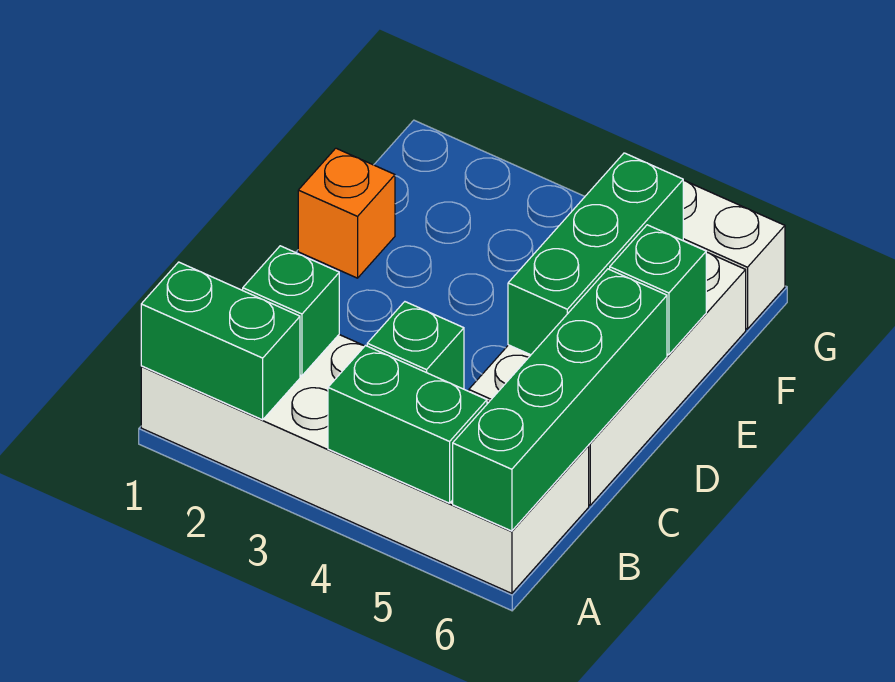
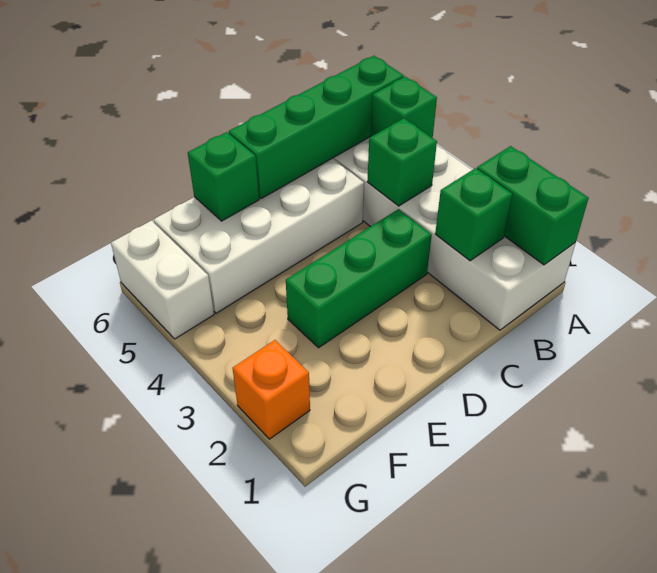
green 1x2 brick [328,346,487,503] -> green 1x1 brick [371,77,437,138]
green 1x3 brick [508,153,683,355] -> green 1x3 brick moved to [286,209,432,348]
orange 1x1 brick [298,148,395,278] -> orange 1x1 brick moved to [233,340,310,439]

